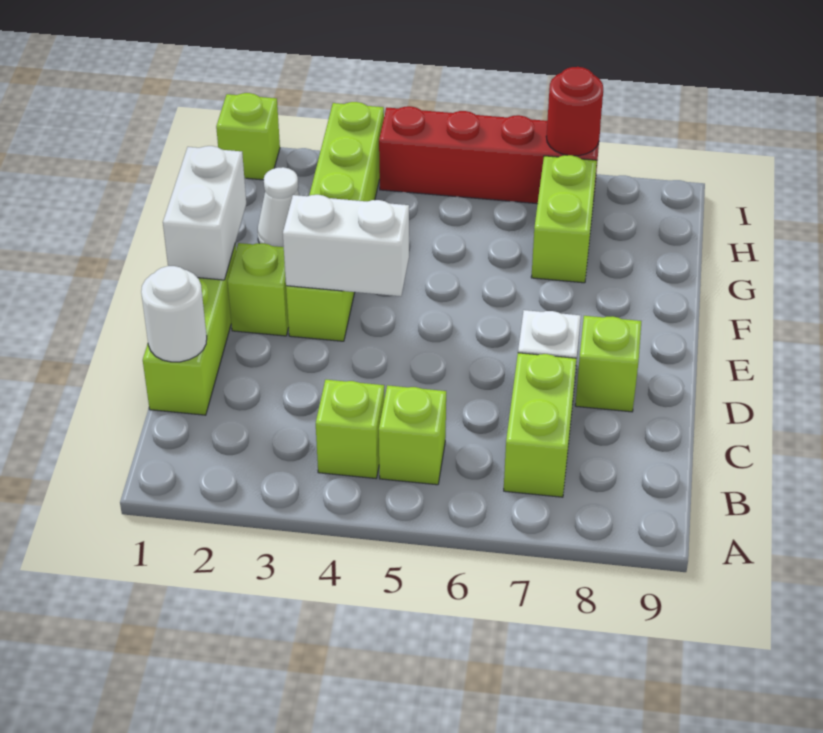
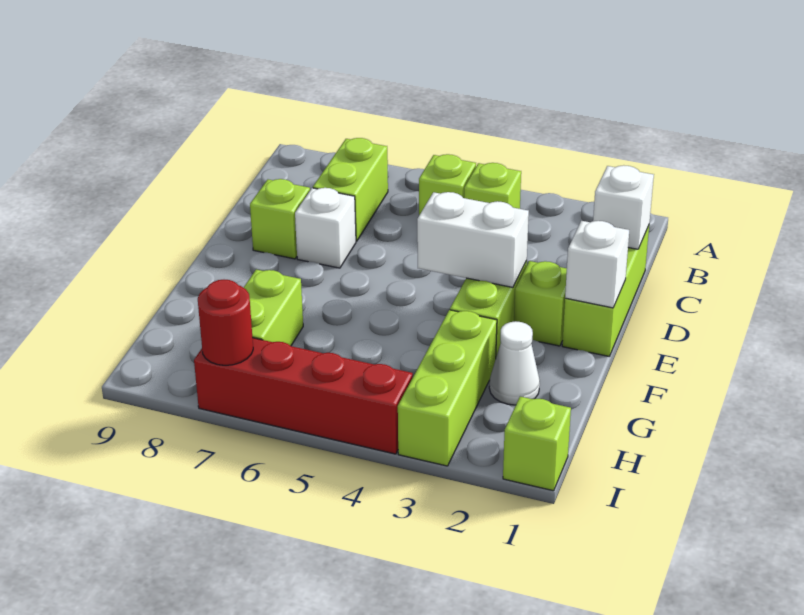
white 1x1 round brick [141,266,207,362] -> white 1x1 brick [593,165,654,249]
white 1x2 brick [163,146,246,280] -> white 1x1 brick [565,221,629,308]

